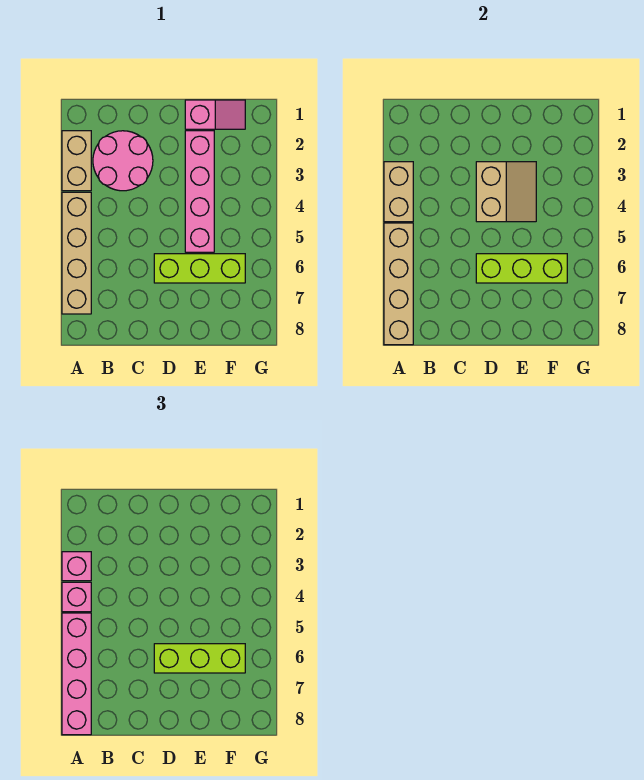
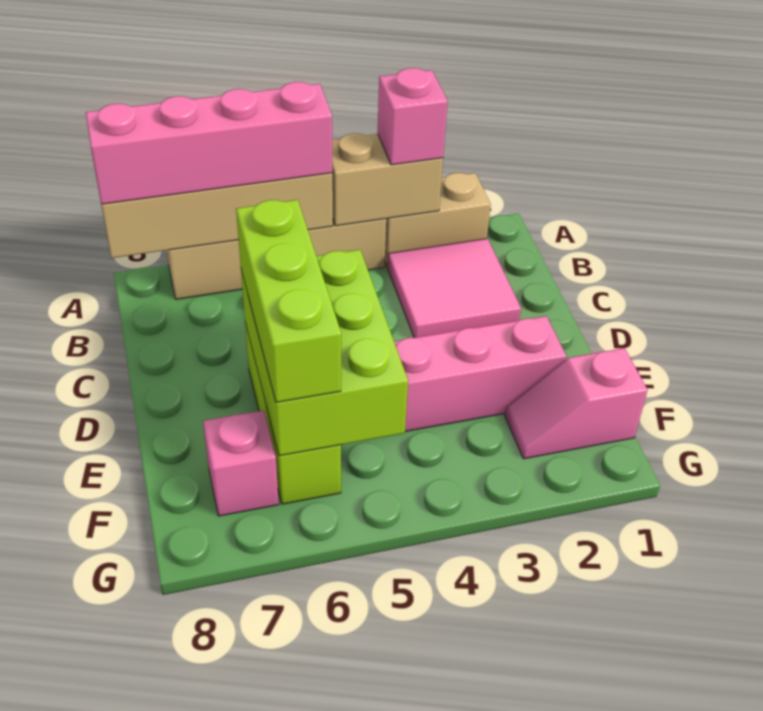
pink 1x1 brick [62,582,91,612] -> pink 1x1 brick moved to [203,410,279,516]
pink 2x2 round brick [93,131,153,191] -> pink 2x2 tile [388,239,521,338]
tan 2x2 slope [476,162,536,222] -> none
lime 1x3 brick [476,254,567,283] -> lime 2x3 brick [241,250,408,456]
pink 1x2 slope [185,100,245,129] -> pink 1x2 slope turned to [505,348,648,459]

